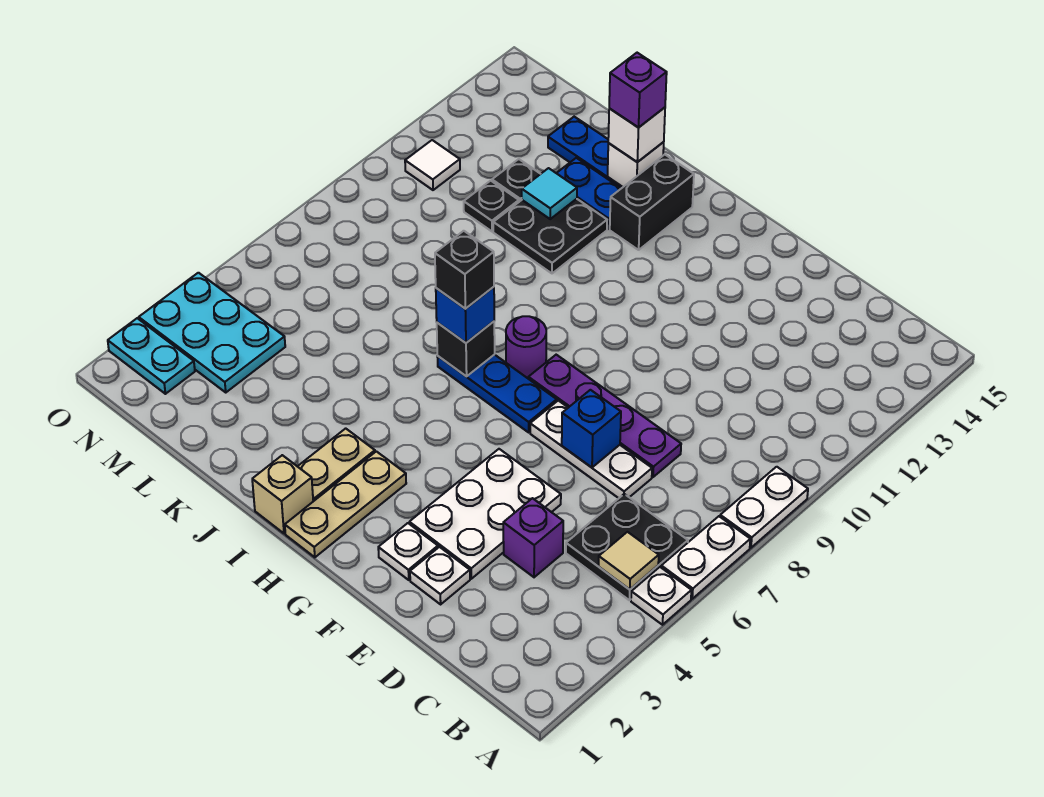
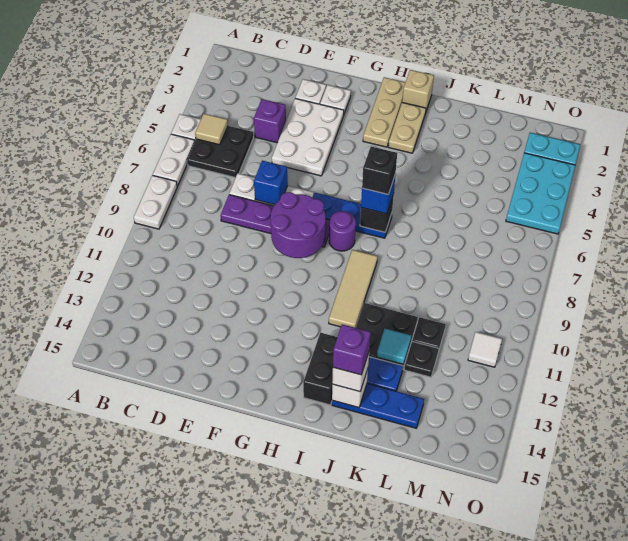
none -> purple 2x2 round brick [270,192,326,258]
none -> tan 1x3 tile [329,250,378,328]
cyan 2x3 plate [139,273,285,392] -> cyan 2x3 plate turned to [506,153,575,234]

